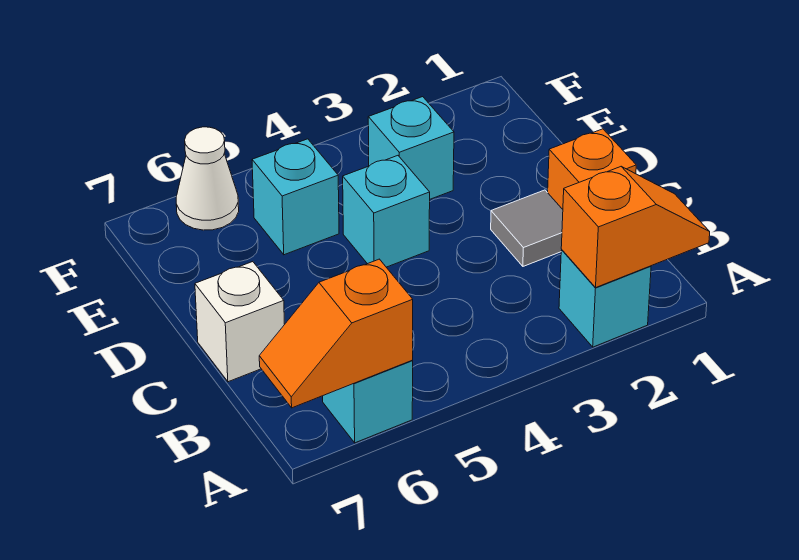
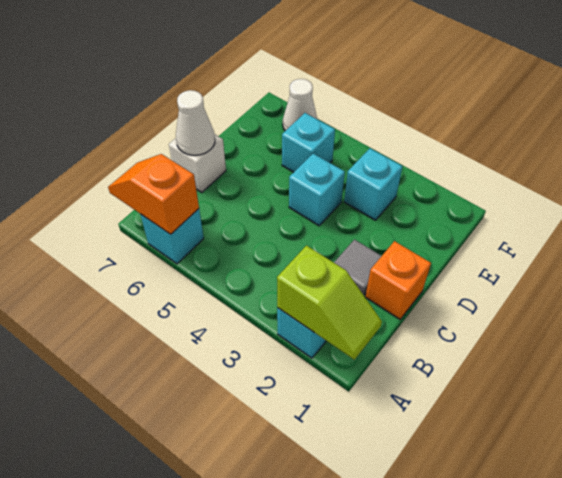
orange 1x2 slope [561,167,710,287] -> lime 1x2 slope [277,246,382,360]
none -> white 1x1 cone [176,90,215,155]

